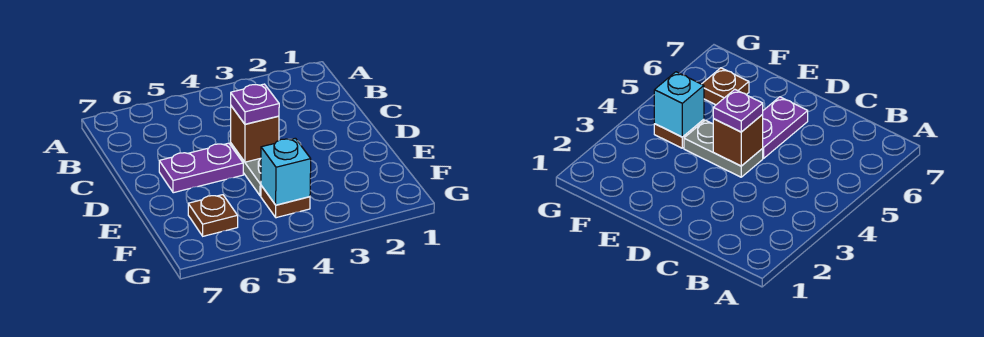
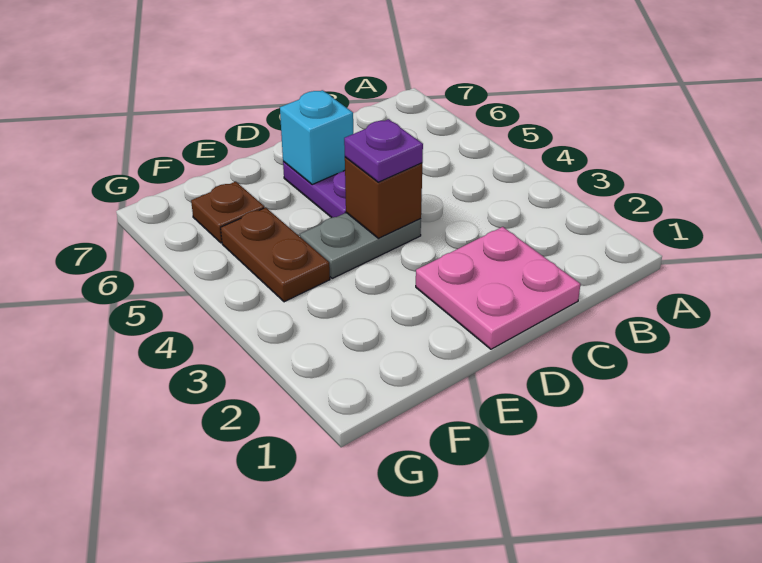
none -> pink 2x2 plate [416,227,580,349]
brown 1x1 plate [261,186,310,218] -> brown 1x2 plate [221,208,330,302]
cyan 1x1 brick [261,138,311,205] -> cyan 1x1 brick moved to [280,90,353,185]

